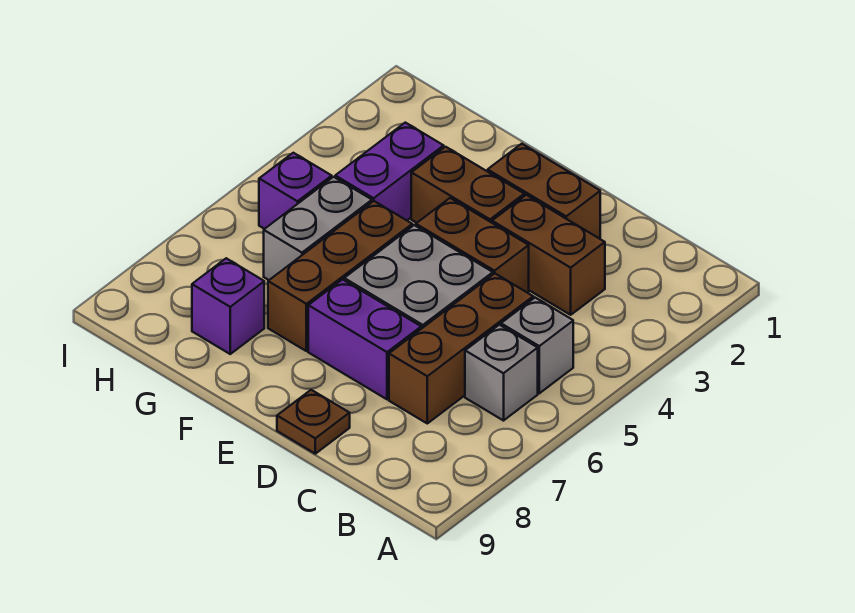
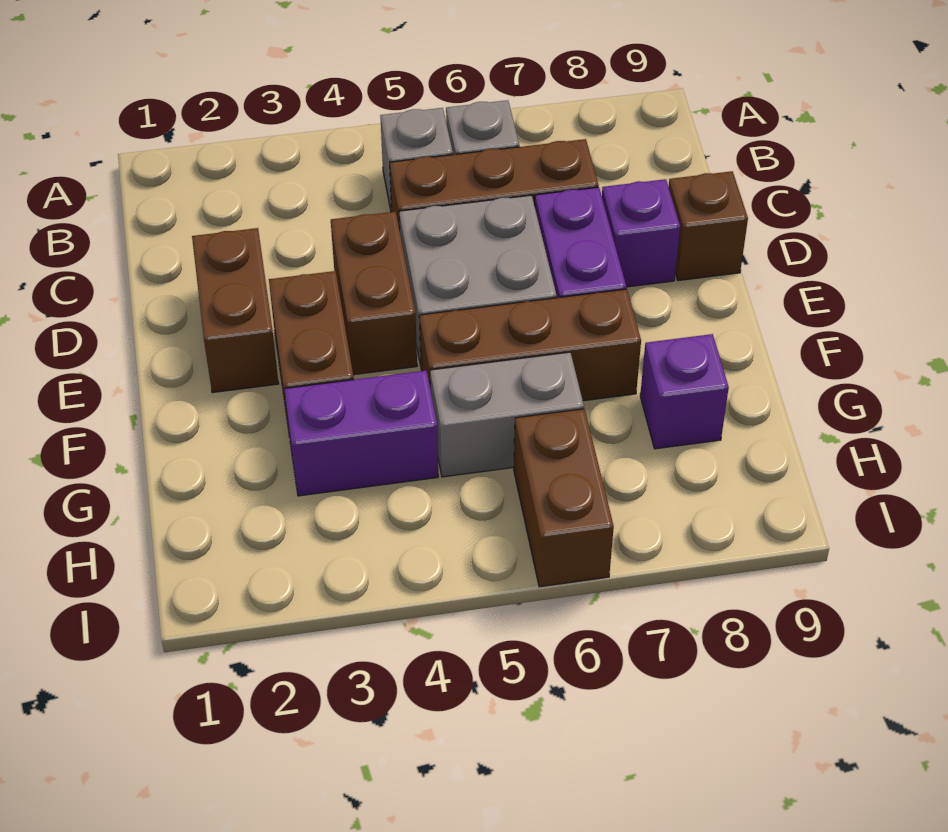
brown 1x2 brick [492,195,605,315] -> brown 1x2 brick moved to [514,409,614,587]
brown 1x1 plate [277,390,350,454] -> brown 1x1 brick [669,171,748,281]
purple 1x1 brick [259,153,332,229] -> purple 1x1 brick moved to [602,179,680,287]

